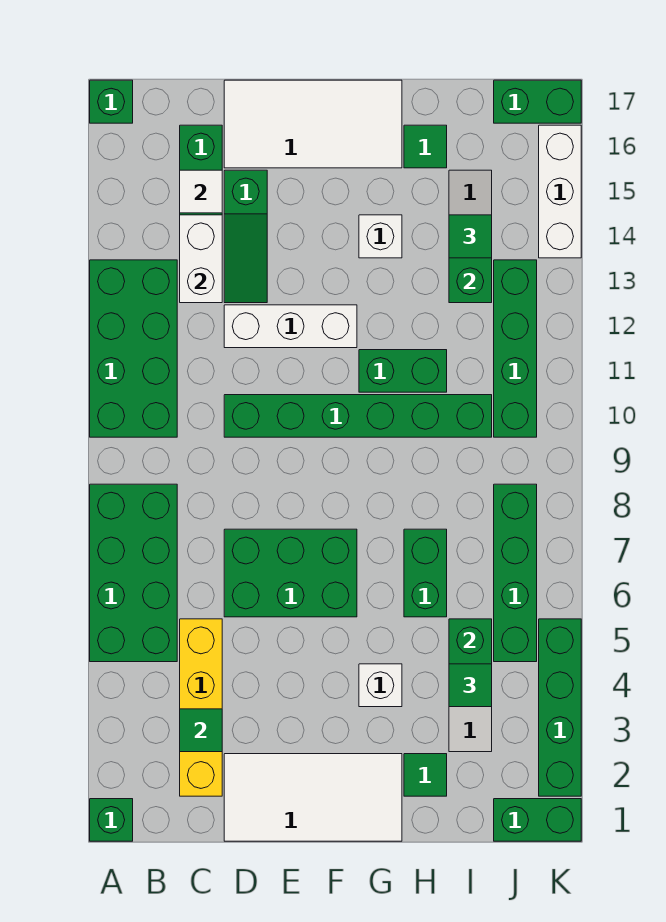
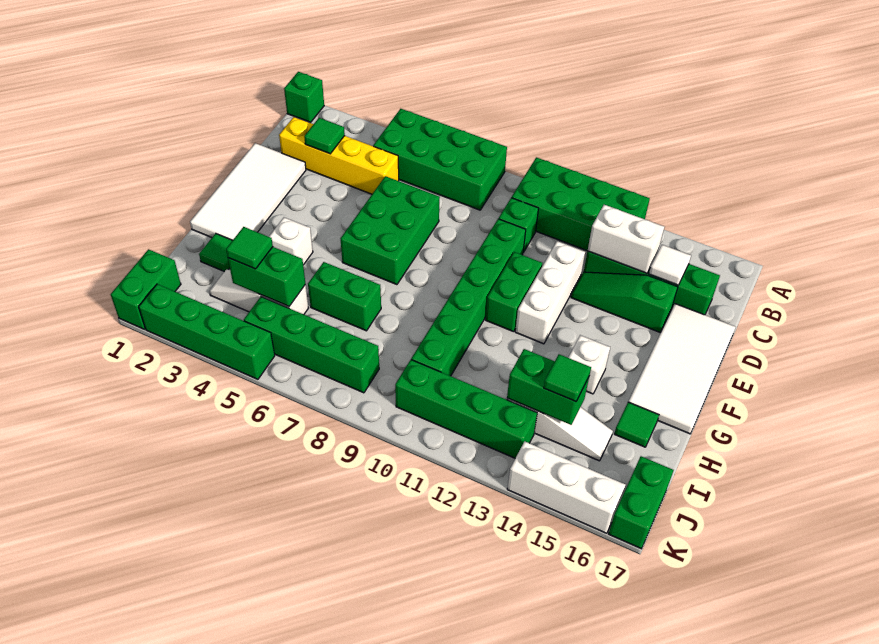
green 1x1 brick [90,80,133,123] -> green 1x1 brick moved to [499,198,538,252]
green 1x2 brick [359,350,447,392] -> green 1x2 brick moved to [485,252,542,332]

